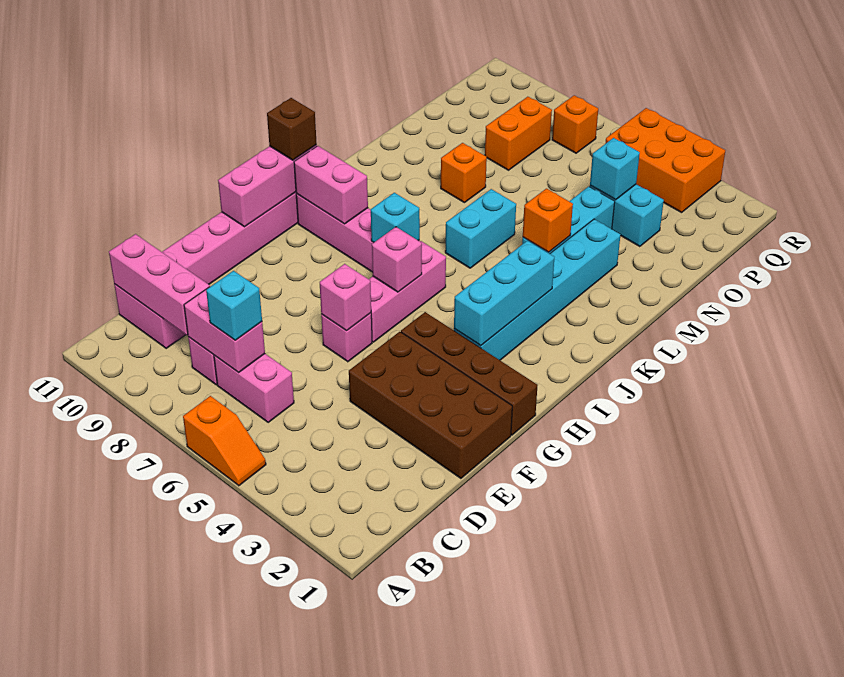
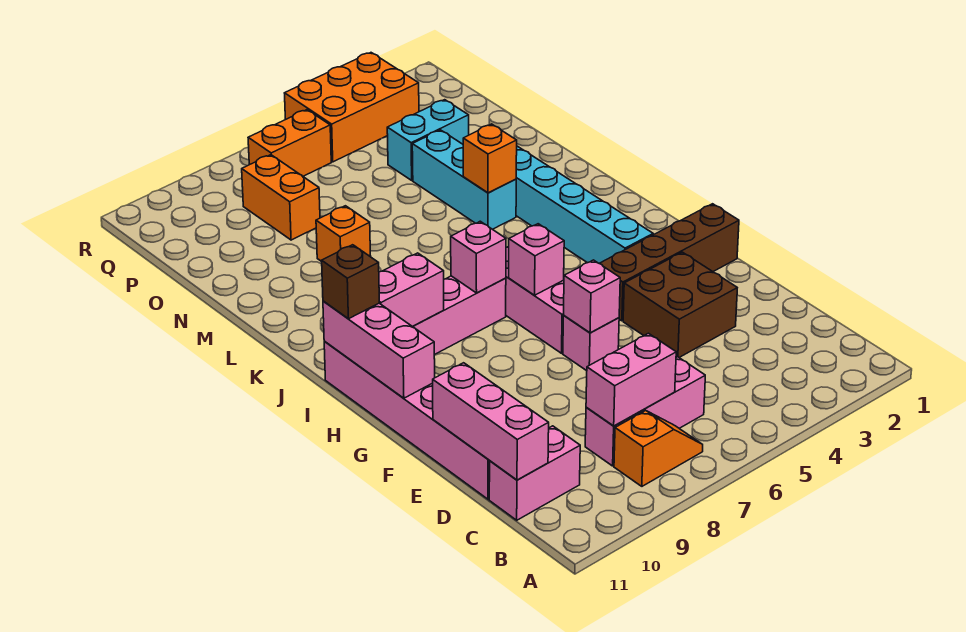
orange 1x2 slope [183,396,266,486] -> orange 1x2 slope moved to [614,411,703,486]
cyan 1x1 brick [206,271,262,340] -> none
pink 1x3 brick [109,234,210,335] -> pink 1x3 brick turned to [433,363,549,480]
brown 2x4 brick [349,332,512,478] -> brown 2x2 brick [623,252,737,357]
cyan 1x3 brick [454,241,554,346] -> none
cyan 1x1 brick [371,193,420,243] -> pink 1x1 brick [451,221,506,293]
cyan 1x2 brick [445,189,516,268] -> none
cyan 1x1 brick [590,138,640,200] -> none
orange 1x1 brick [552,95,598,153] -> orange 1x2 brick [248,110,331,176]

